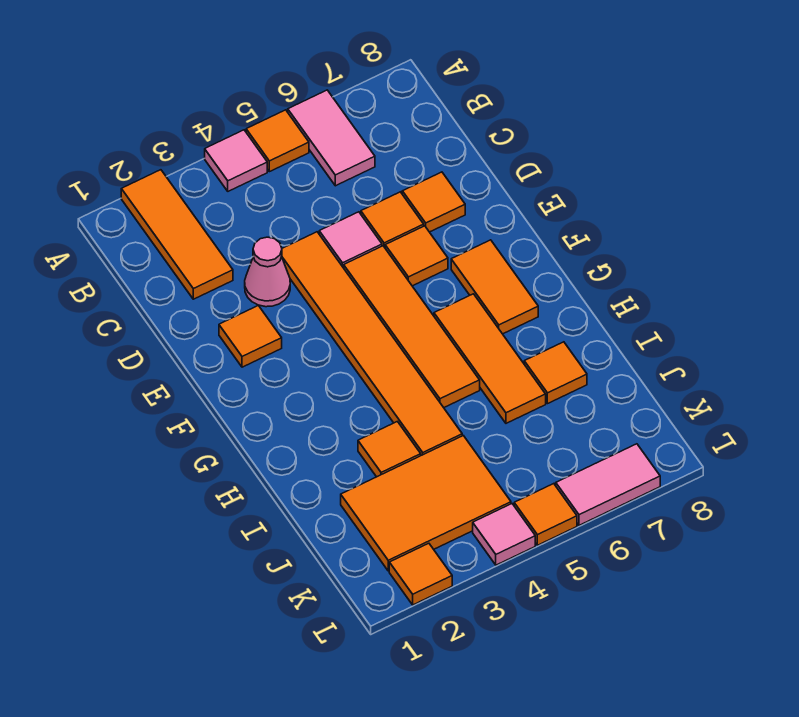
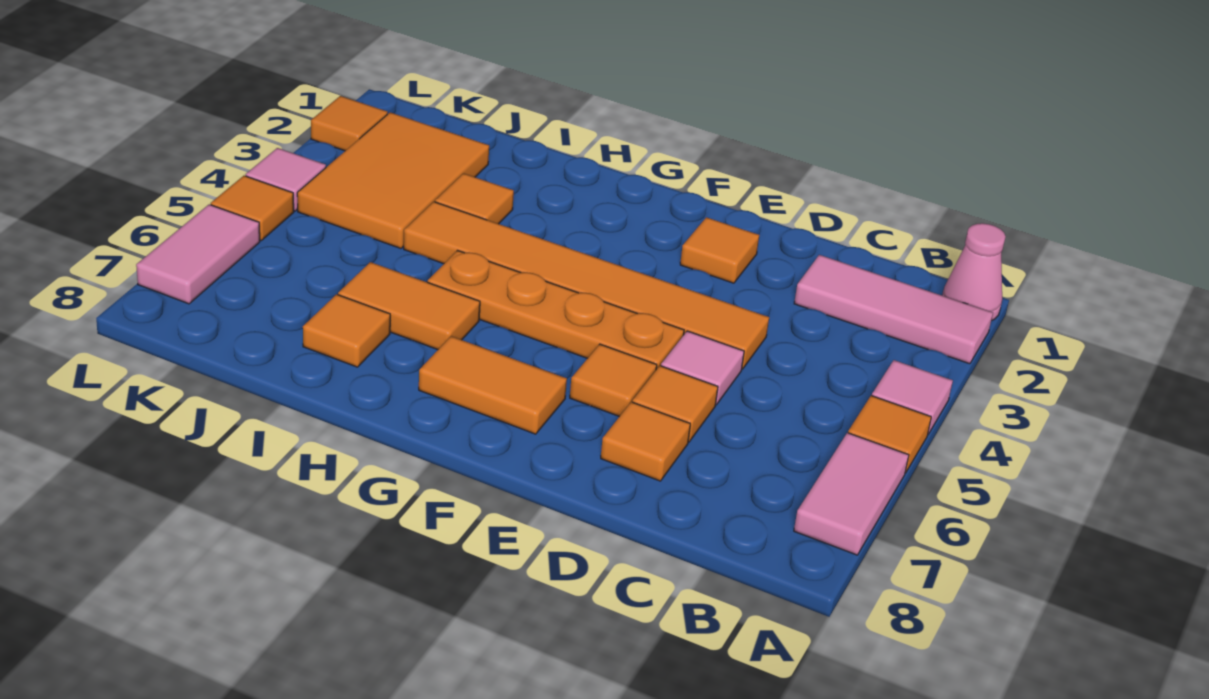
orange 1x3 tile [121,170,233,299] -> pink 1x3 tile [794,255,993,364]
pink 1x2 tile [288,90,375,186] -> pink 1x2 tile turned to [794,433,909,555]
pink 1x1 cone [245,237,290,307] -> pink 1x1 cone moved to [942,223,1006,321]
orange 1x4 tile [344,246,480,408] -> orange 1x4 plate [428,251,684,370]
orange 1x3 tile [434,294,546,423] -> orange 1x2 tile [338,262,480,350]

